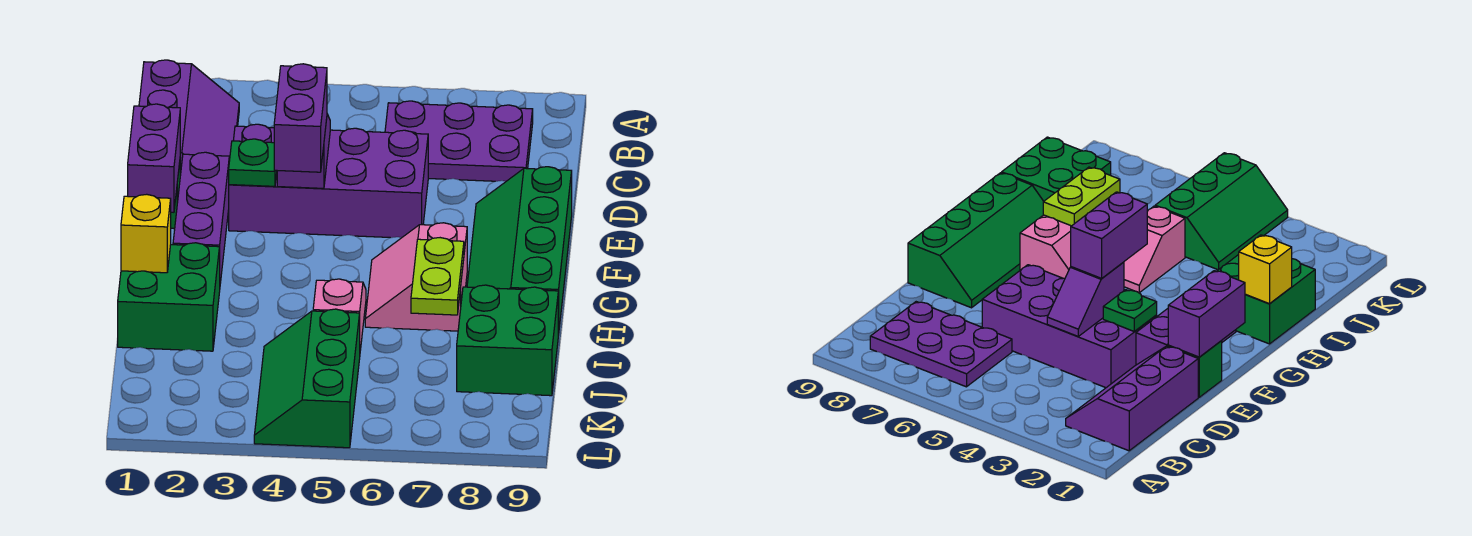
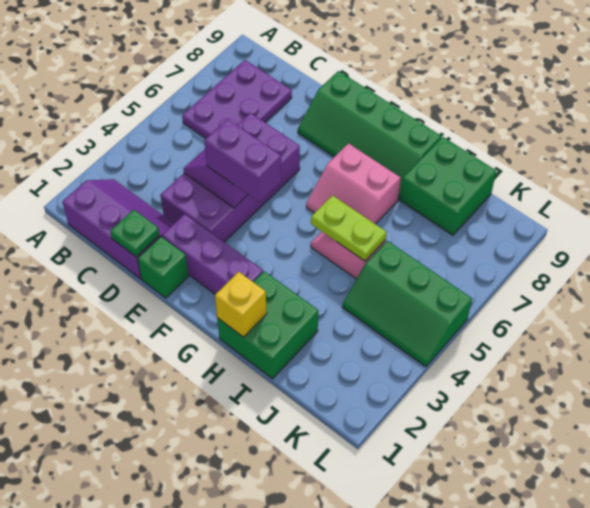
purple 1x2 brick [128,104,180,212] -> none
green 1x1 plate [229,139,277,186] -> green 1x1 plate moved to [110,210,159,256]
lime 1x2 plate [411,238,464,315] -> lime 1x2 plate moved to [311,195,387,261]

